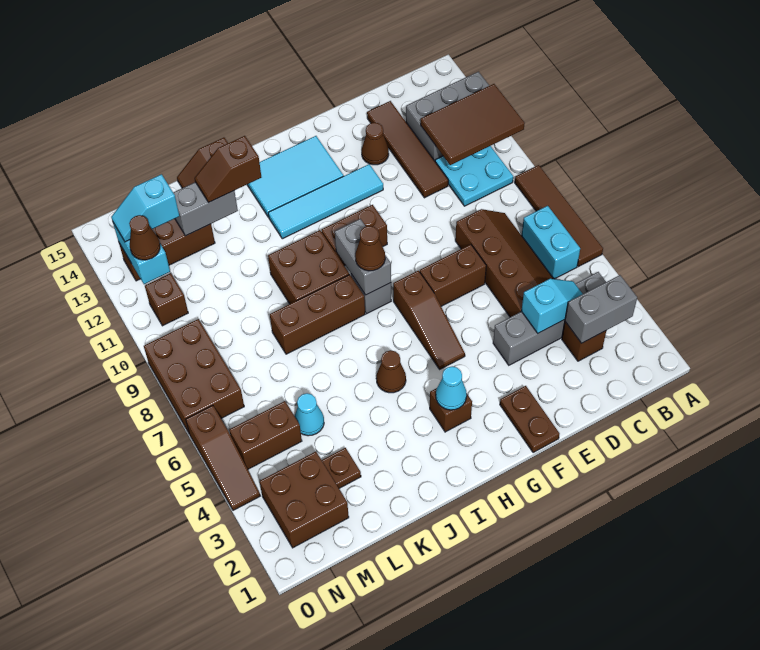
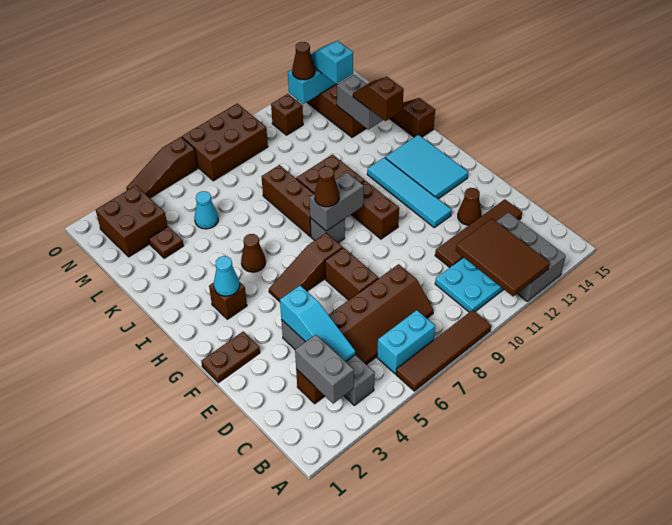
cyan 1x2 slope [522,279,582,333] -> cyan 1x3 slope [280,286,355,362]
brown 1x2 brick [229,401,302,469] -> none

